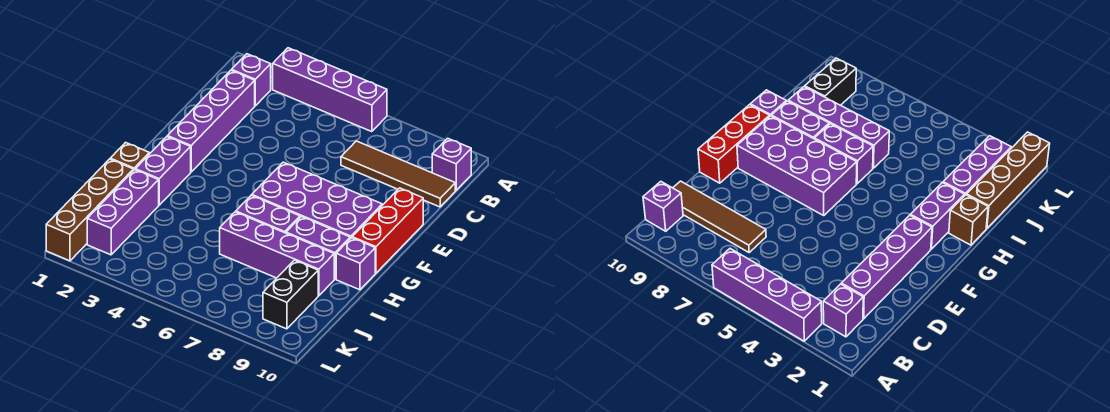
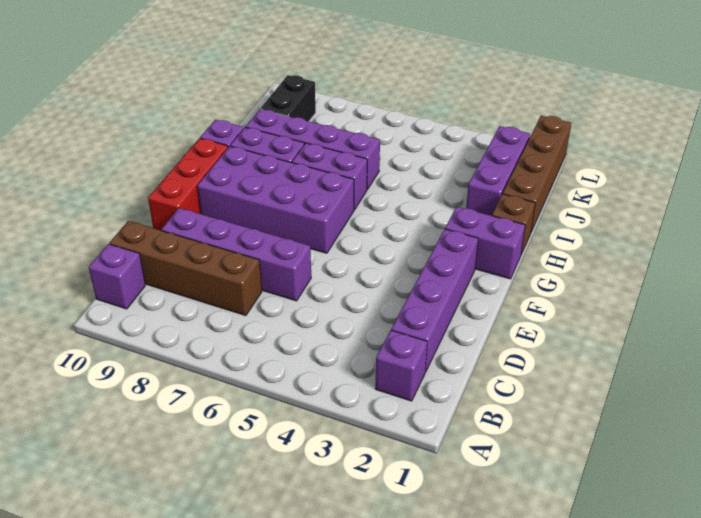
purple 1x4 brick [273,48,387,132] -> purple 1x4 brick moved to [161,208,311,301]
brown 1x4 tile [341,141,455,207] -> brown 1x4 brick [109,221,262,316]
purple 1x2 brick [135,137,191,205] -> purple 1x2 brick turned to [445,207,525,279]

